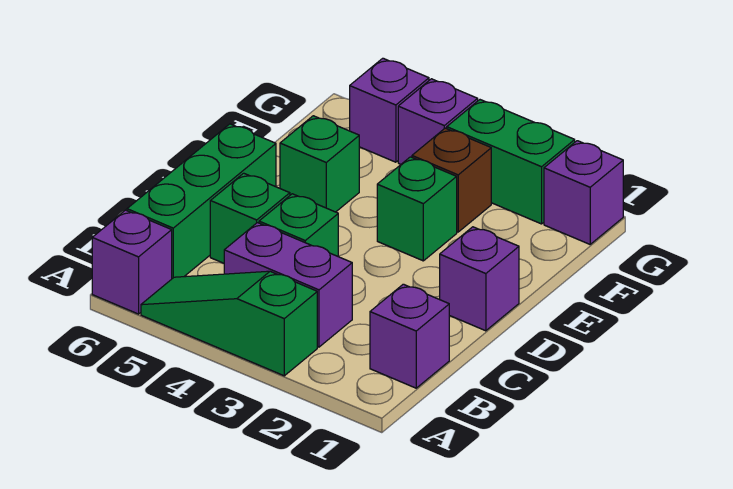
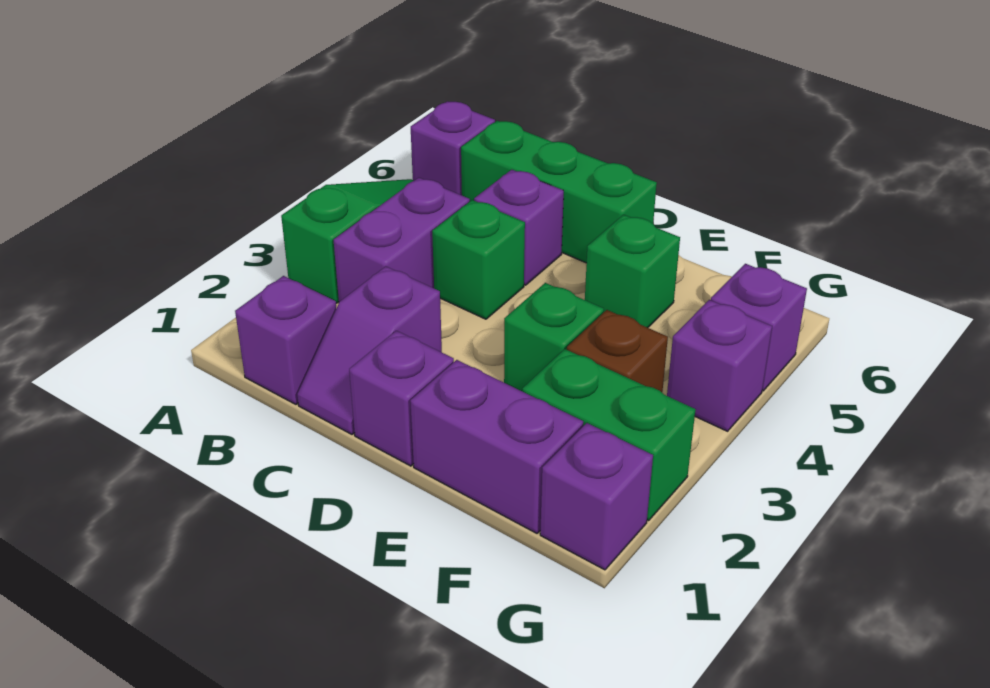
none -> purple 1x2 slope [297,266,442,434]
green 1x1 brick [210,173,290,263] -> purple 1x1 brick [474,170,564,285]
none -> purple 1x2 brick [410,360,583,533]
green 1x2 brick [447,100,575,224] -> green 1x2 brick turned to [522,349,695,521]

